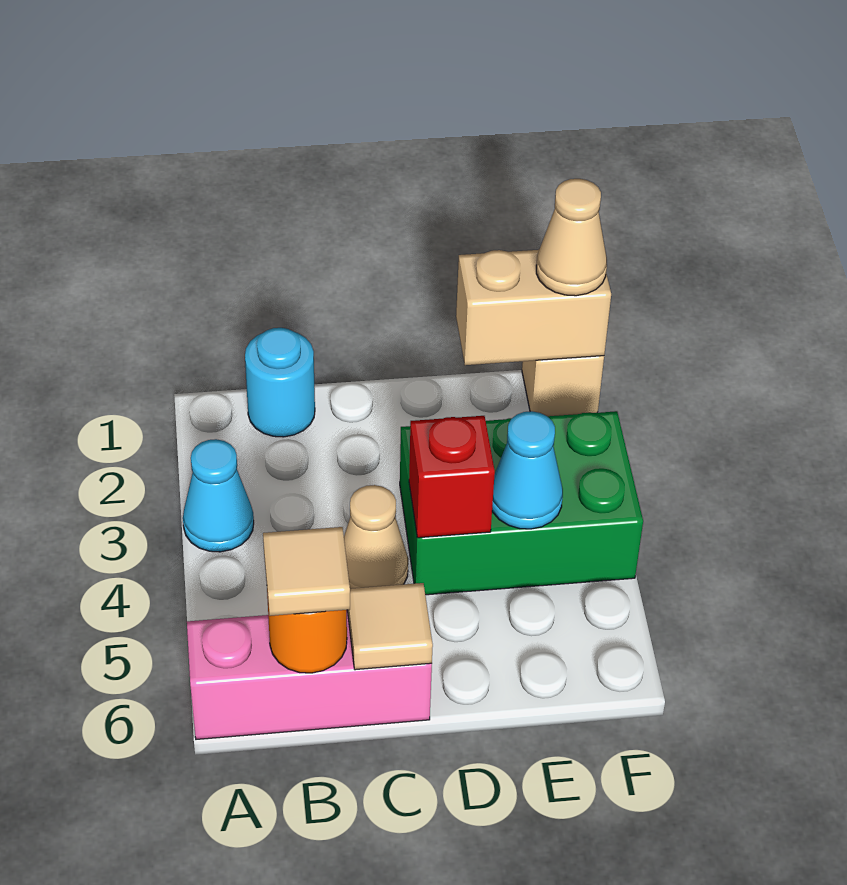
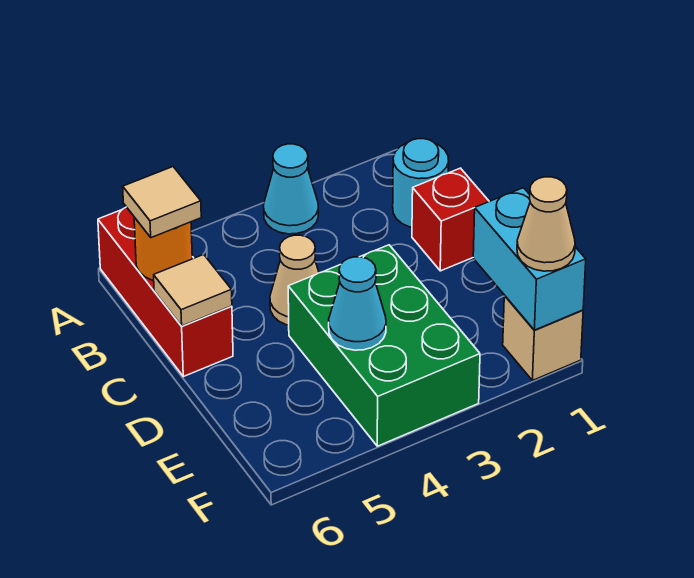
pink 1x3 brick [187,610,432,739] -> red 1x3 brick [98,207,233,377]
red 1x1 brick [409,416,495,538] -> red 1x1 brick moved to [412,168,489,271]
tan 1x2 brick [456,250,611,365] -> cyan 1x2 brick [473,188,586,330]

